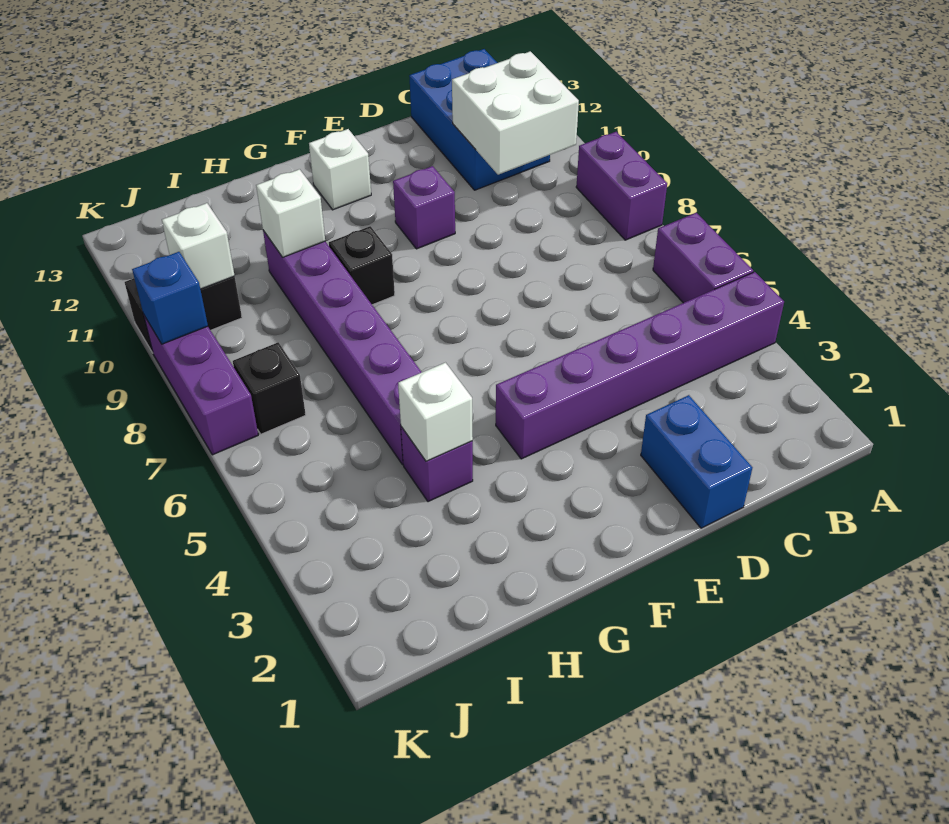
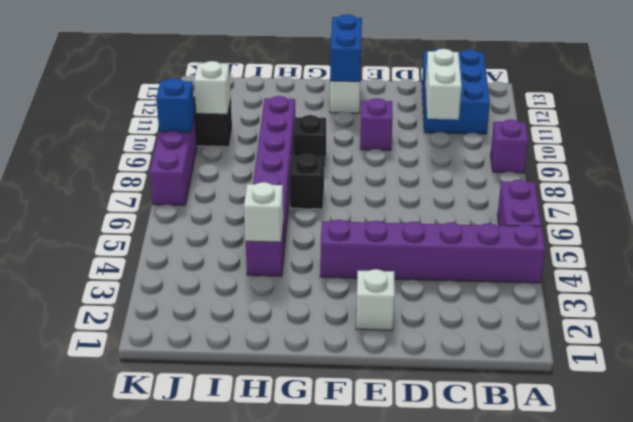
purple 1x2 brick [576,132,667,240] -> purple 1x1 brick [490,120,528,173]
white 2x2 brick [452,51,579,175] -> white 1x2 brick [426,49,462,120]
blue 1x2 brick [641,395,752,528] -> blue 1x2 brick moved to [330,14,362,82]
white 1x1 brick [256,169,325,257] -> white 1x1 brick moved to [356,269,395,330]
black 1x1 brick [233,342,306,434] -> black 1x1 brick moved to [289,154,324,209]

